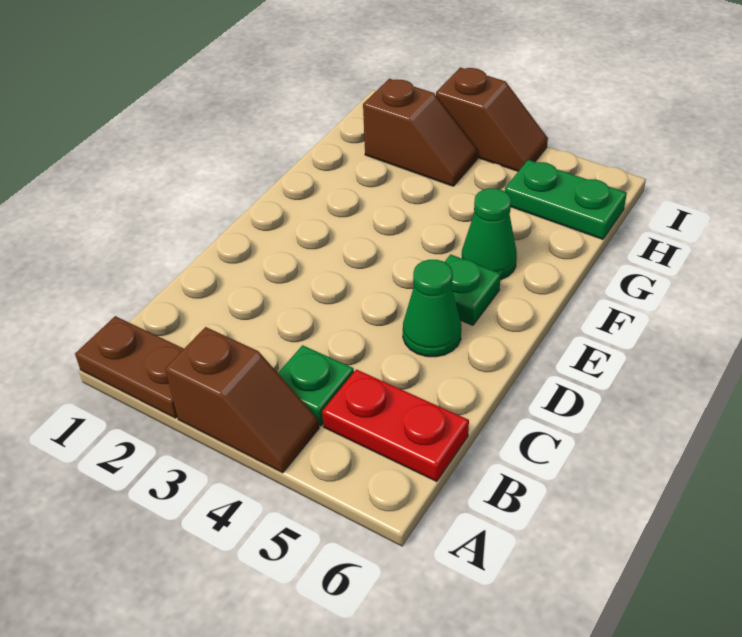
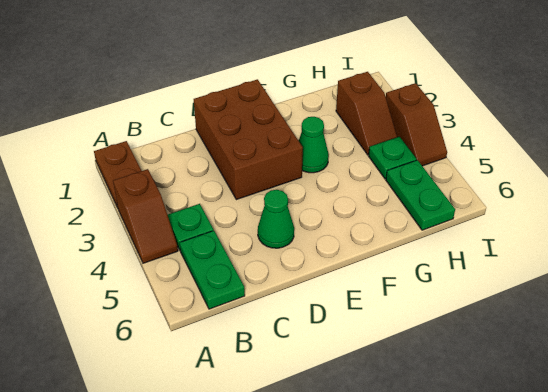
red 1x2 plate [322,369,469,482] -> green 1x2 plate [180,231,245,309]
none -> brown 2x3 brick [194,79,303,200]
green 1x1 plate [445,254,501,325] -> green 1x1 plate moved to [369,137,417,179]
green 1x1 cone [462,188,517,280] -> green 1x1 cone moved to [299,117,329,173]

